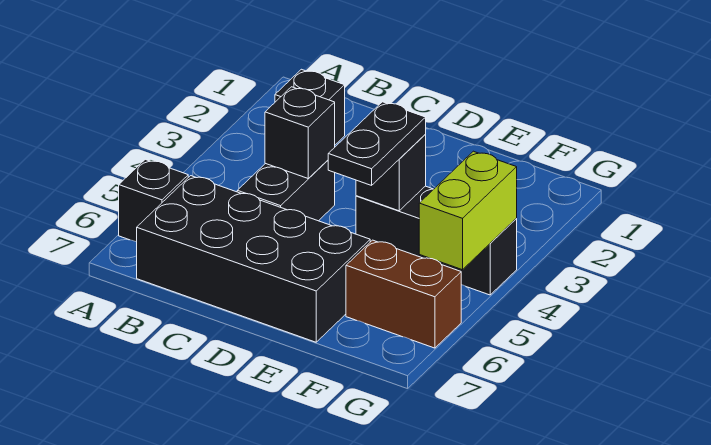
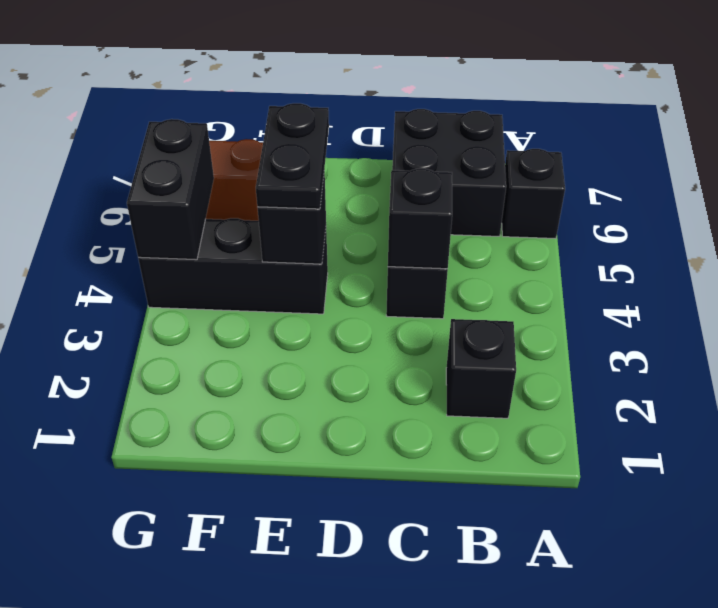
black 2x4 brick [137,176,370,342] -> black 2x2 brick [392,109,506,236]
lime 1x2 brick [419,151,517,270] -> black 1x2 brick [127,119,214,260]

